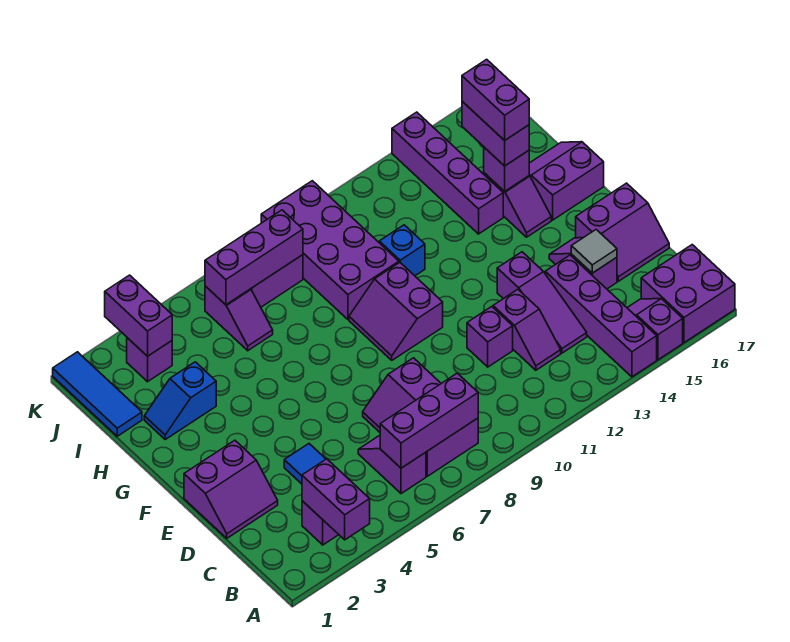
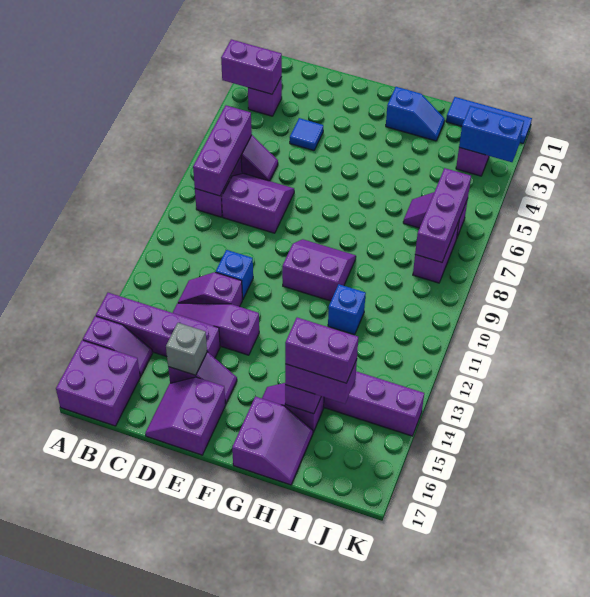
purple 2x2 slope [184,440,278,538] -> none
purple 1x1 brick [467,307,513,367] -> blue 1x1 brick [216,250,253,300]
grey 1x1 tile [571,230,617,273] -> grey 1x1 brick [166,323,207,375]
blue 1x2 slope [144,362,216,439] -> blue 1x2 slope turned to [386,87,445,141]
purple 2x4 brick [261,181,399,320] -> none
purple 1x2 brick [105,275,172,356] -> blue 1x2 brick [459,106,524,162]

